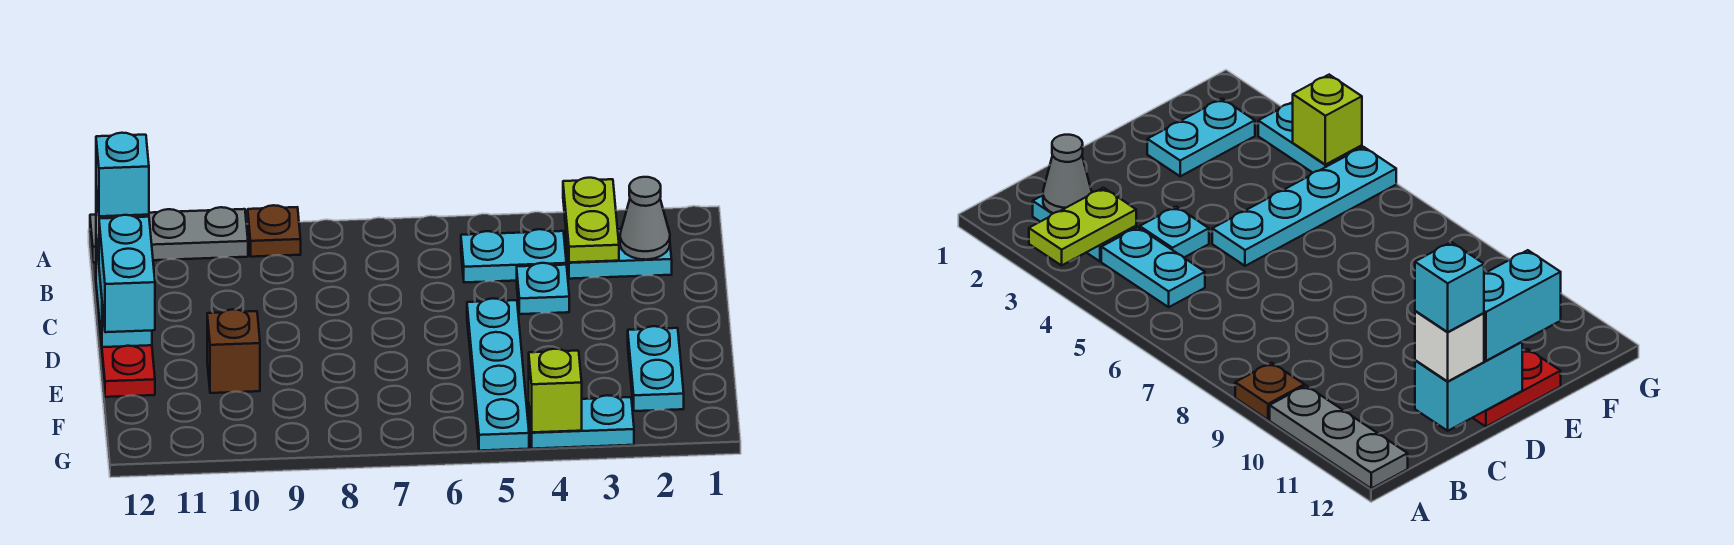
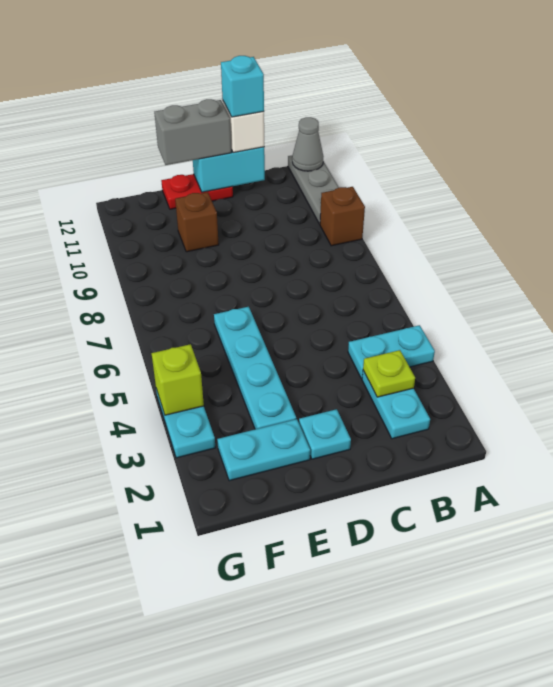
lime 1x2 plate [563,178,619,262] -> lime 1x1 plate [363,350,415,397]
brown 1x1 plate [248,205,301,257] -> brown 1x1 brick [320,187,365,246]
grey 1x1 cone [620,177,670,260] -> grey 1x1 cone moved to [292,117,324,171]
cyan 1x2 plate [461,229,566,283] -> cyan 1x2 plate turned to [348,325,435,379]
cyan 1x1 plate [517,263,569,314] -> cyan 1x1 plate moved to [299,409,351,459]
cyan 1x4 plate [467,298,529,451] -> cyan 1x4 plate turned to [214,307,296,429]
cyan 1x2 brick [99,215,155,332] -> grey 1x2 brick [154,99,231,165]

